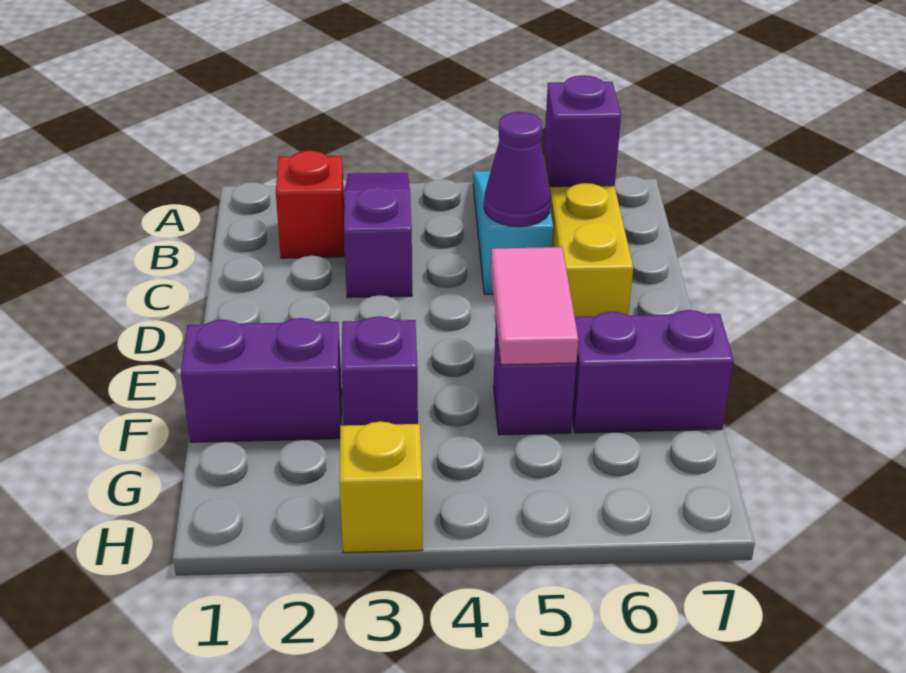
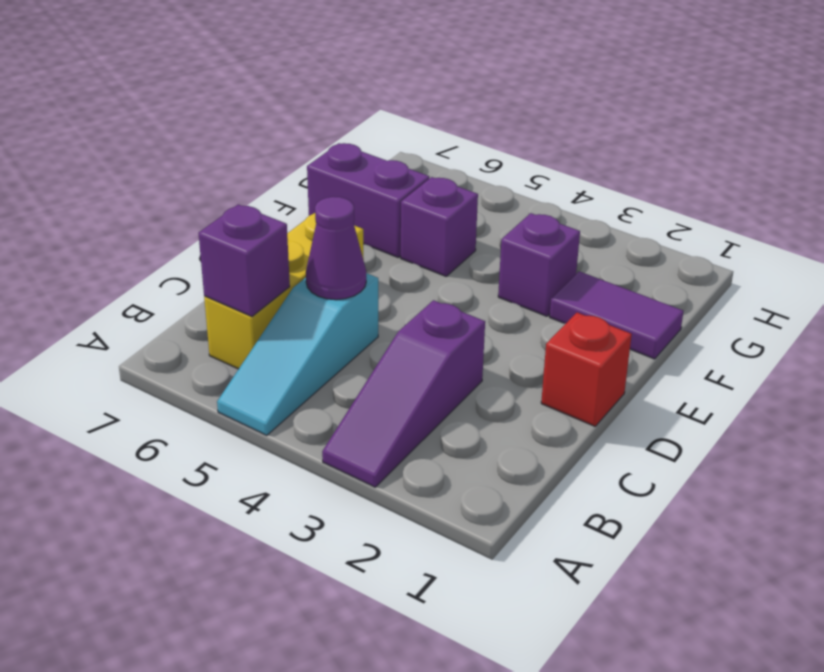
red 1x1 brick [276,151,344,258] -> red 1x1 brick moved to [541,313,632,426]
pink 1x2 tile [491,247,578,365] -> none
purple 1x2 brick [181,318,342,442] -> purple 1x2 tile [550,271,684,359]
yellow 1x1 brick [339,422,423,553] -> none

